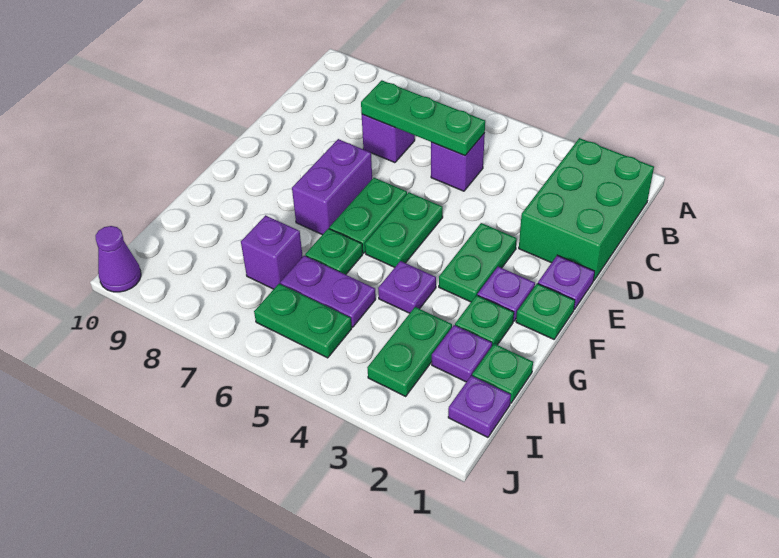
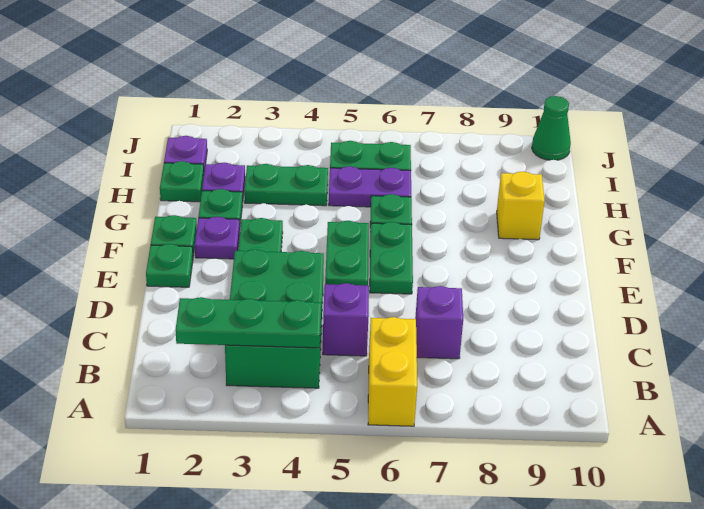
none -> yellow 1x2 brick [368,317,417,426]
green 2x3 brick [519,138,654,281] -> green 2x3 brick moved to [225,249,324,388]
green 1x3 plate [361,80,485,156] -> green 1x3 plate moved to [175,297,321,348]
purple 1x1 plate [538,255,595,310] -> green 1x1 plate [146,244,193,287]
purple 1x2 brick [292,139,372,235] -> none
purple 1x1 plate [378,261,436,313] -> none
none -> yellow 1x1 brick [497,171,545,240]
green 1x2 plate [367,307,452,396] -> green 1x2 plate turned to [244,164,328,206]
purple 1x1 brick [241,215,303,289] -> none
purple 1x1 cone [95,226,141,292] -> green 1x1 cone [532,96,571,160]

